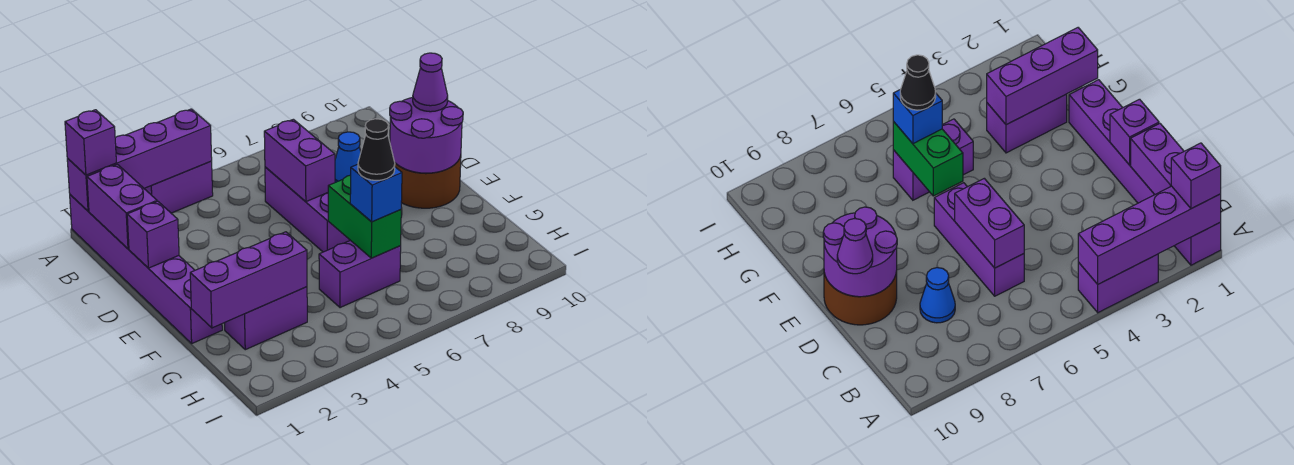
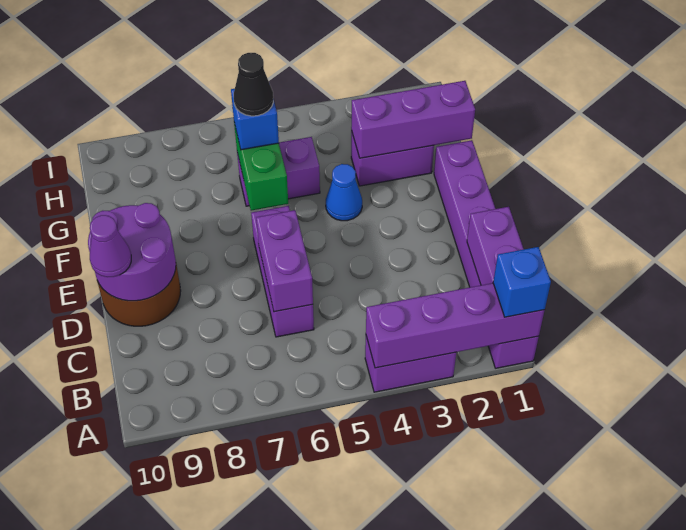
purple 1x1 brick [65,110,116,175] -> blue 1x1 brick [493,247,551,317]
blue 1x1 cone [335,132,361,182] -> blue 1x1 cone moved to [326,164,362,221]
purple 1x1 brick [127,201,179,268] -> none

